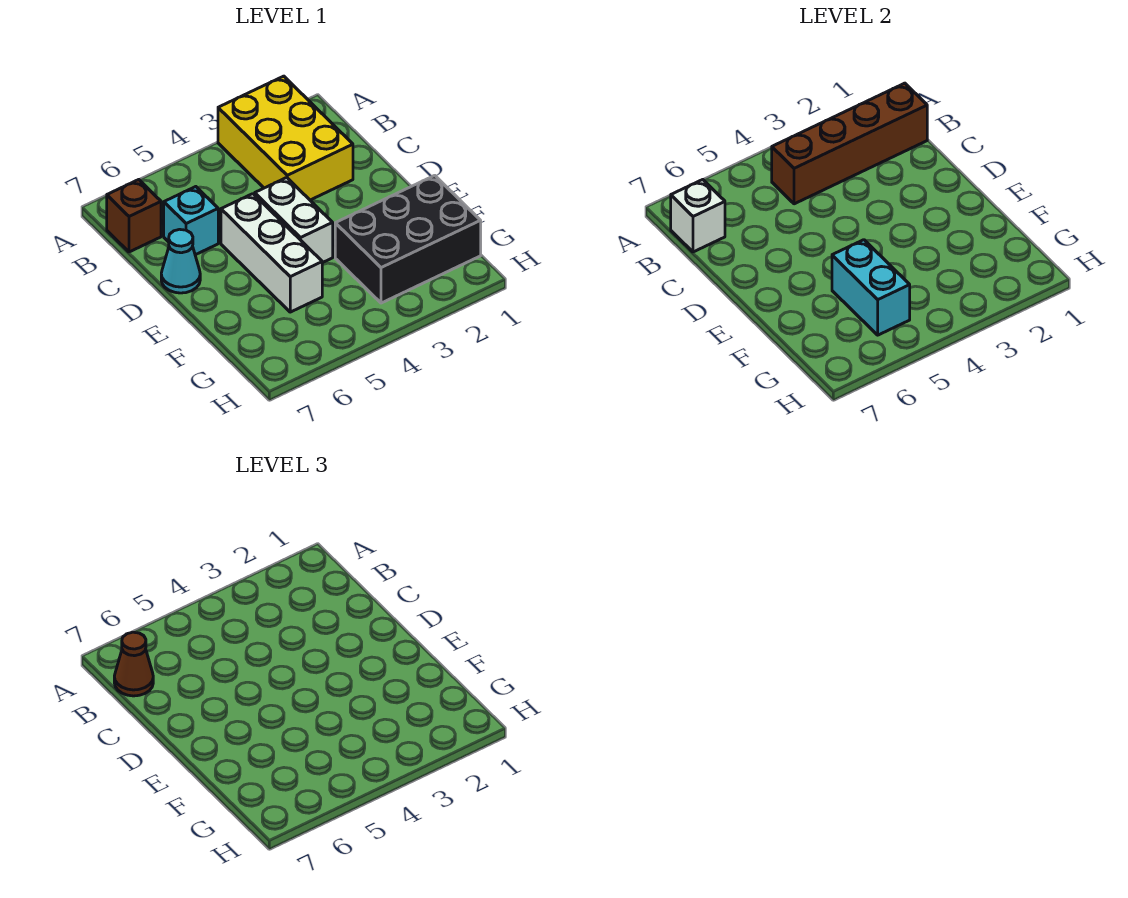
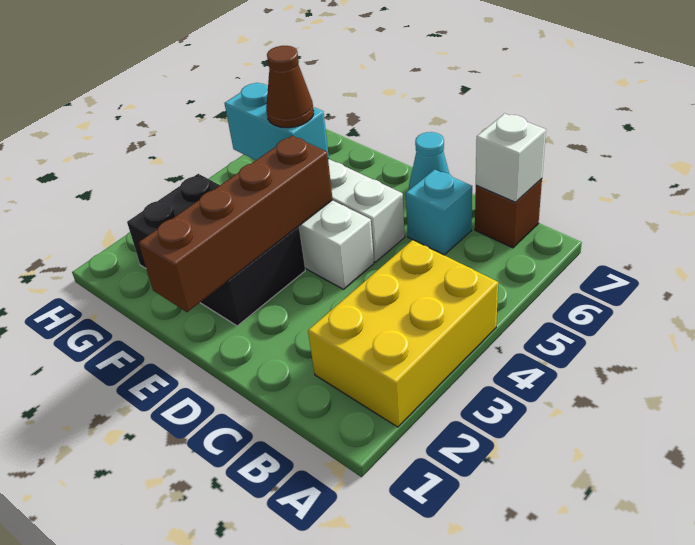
yellow 2x3 brick [218,76,353,200] -> yellow 2x3 brick turned to [308,240,498,427]
brown 1x4 brick [772,83,927,204] -> brown 1x4 brick moved to [139,136,333,312]
brown 1x1 cone [114,632,153,696] -> brown 1x1 cone moved to [266,46,314,128]
black 2x3 brick [335,175,481,303] -> black 2x3 brick turned to [127,174,305,326]

